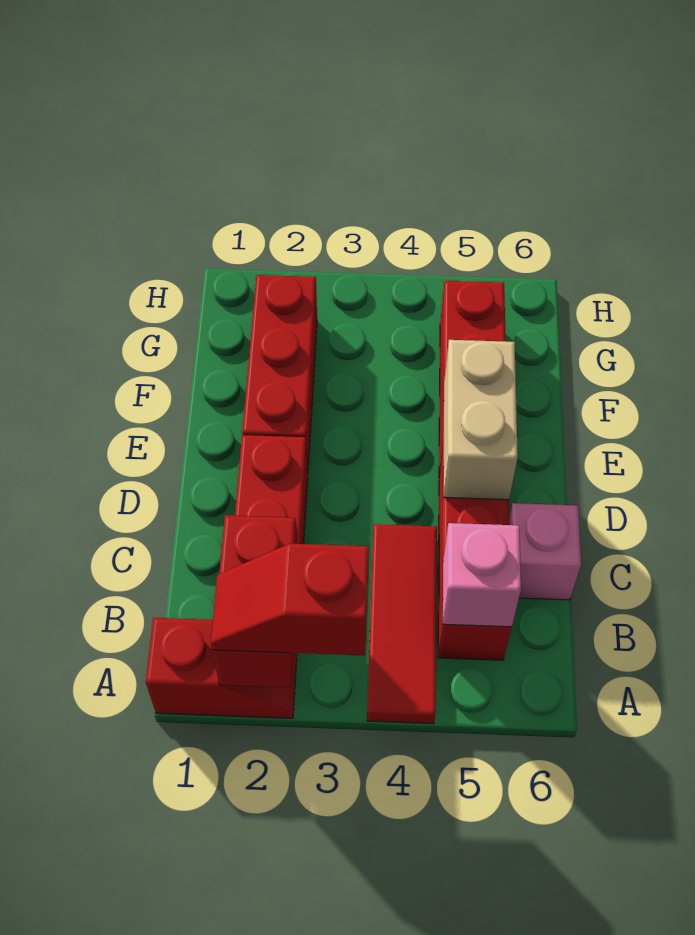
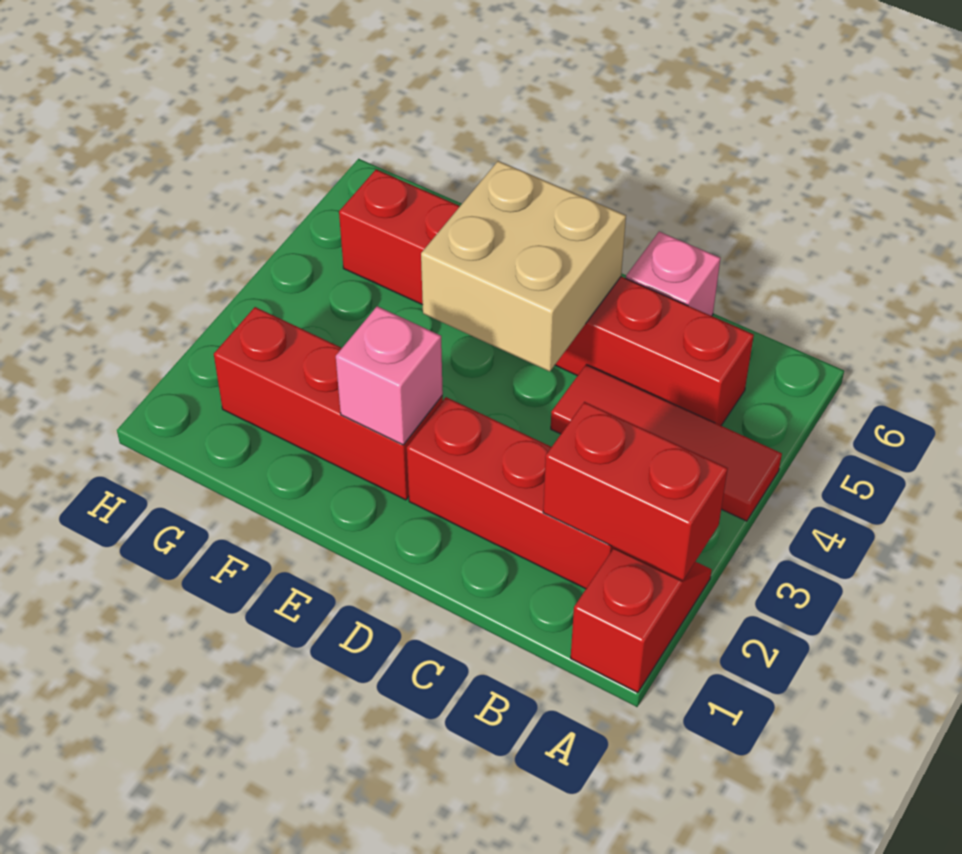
red 1x2 slope [211,544,369,656] -> none
pink 1x1 brick [443,523,521,627] -> pink 1x1 brick moved to [336,306,443,445]
tan 1x2 brick [443,340,518,500] -> tan 2x2 brick [421,161,626,372]

